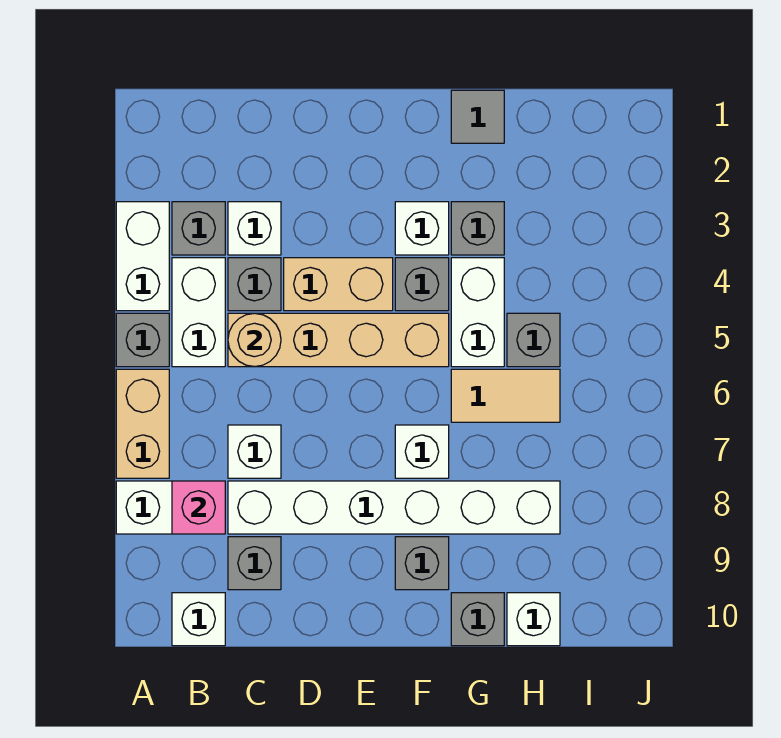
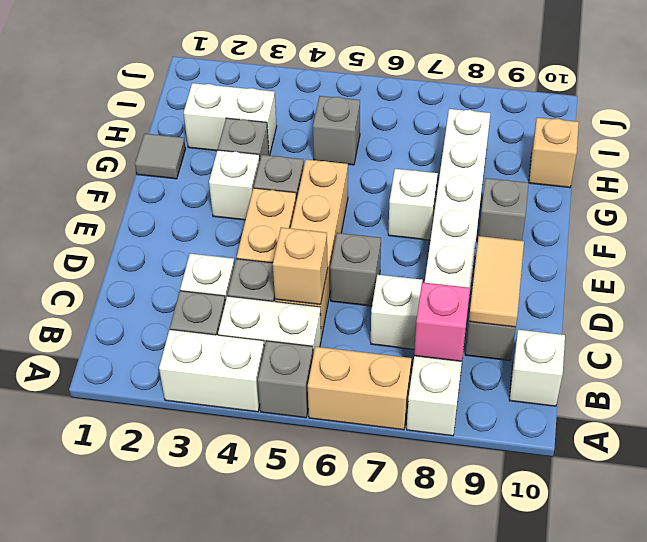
tan 1x1 round brick [228,313,281,367] -> tan 1x1 brick [273,227,328,305]
white 1x2 brick [451,258,504,367] -> white 1x2 brick moved to [184,83,277,156]
tan 1x2 tile [451,369,560,422] -> tan 1x2 tile moved to [469,236,524,327]
grey 1x1 brick [451,593,504,646] -> grey 1x1 brick moved to [330,233,381,306]
white 1x1 brick [507,593,560,646] -> tan 1x1 brick [529,118,579,188]

